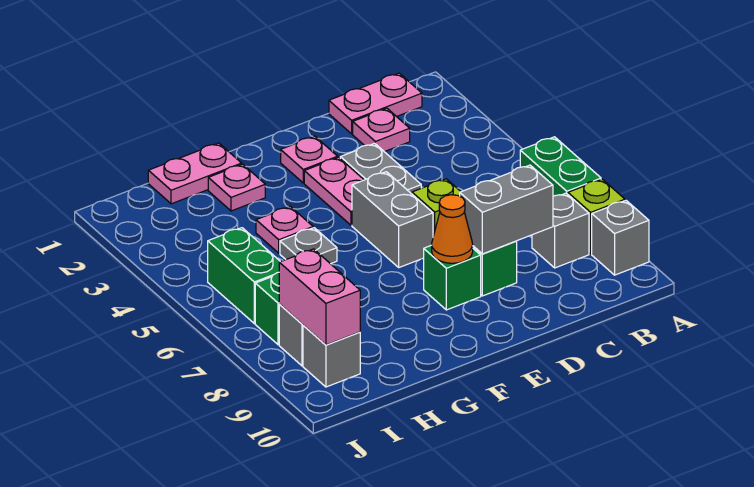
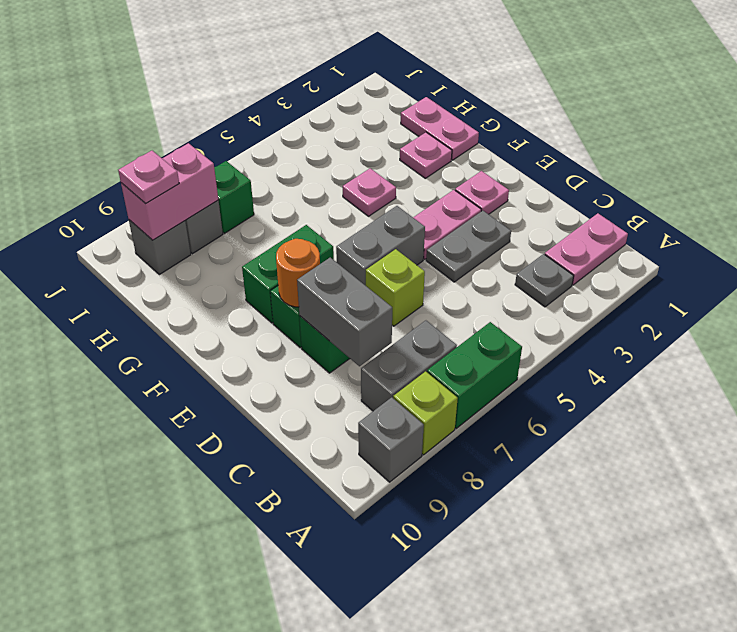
pink 1x2 plate [329,73,422,134] -> pink 1x2 plate turned to [545,213,628,285]
grey 1x1 brick [532,193,589,268] -> grey 1x2 brick [361,321,457,411]
pink 1x1 plate [353,108,410,152] -> pink 1x1 plate moved to [118,151,179,204]
orange 1x1 cone [432,195,473,263] -> orange 1x1 round brick [276,239,320,307]
grey 1x1 plate [280,228,337,264] -> grey 1x1 plate moved to [515,254,574,307]
green 1x2 brick [208,228,280,324] -> green 1x2 brick moved to [242,225,334,323]

